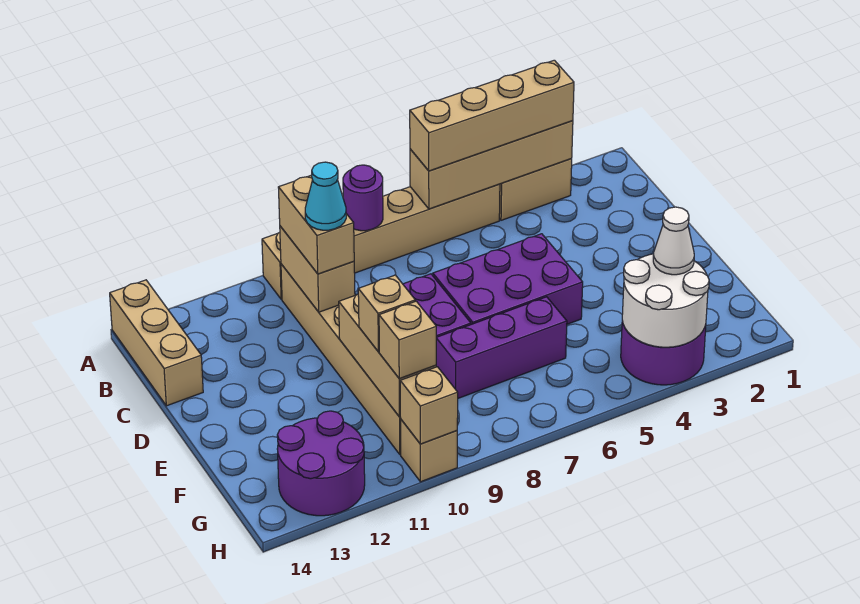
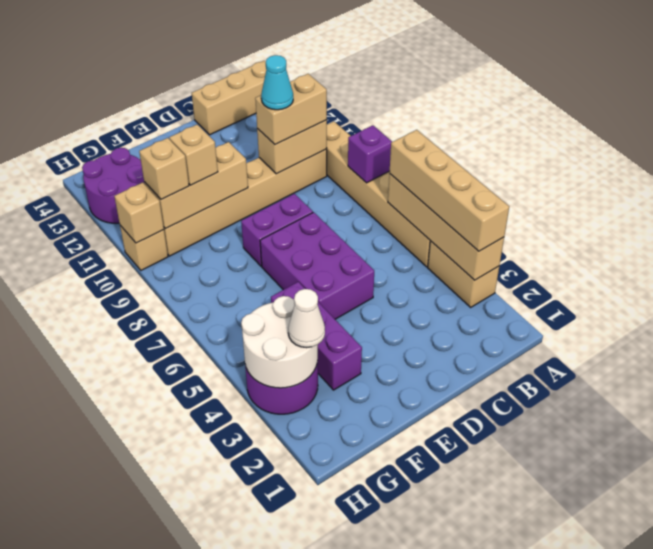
purple 1x1 round brick [343,165,383,231] -> purple 1x1 brick [348,125,392,183]
purple 1x3 brick [436,297,567,398] -> purple 1x3 brick moved to [271,282,362,390]

